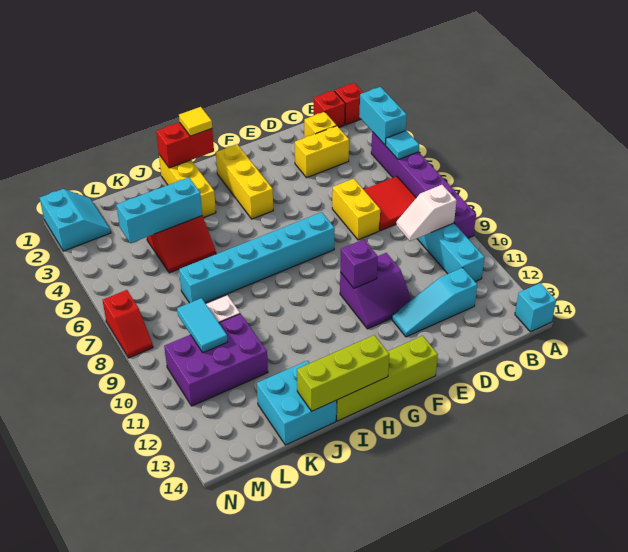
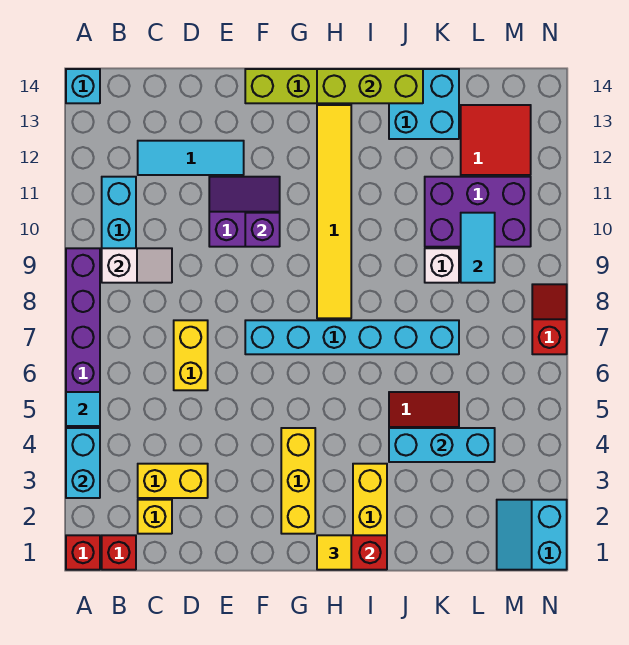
red 2x2 tile [363,176,416,231] -> red 2x2 tile moved to [461,105,531,175]
cyan 1x3 slope [392,268,477,337] -> cyan 1x3 tile [138,141,244,175]
none -> yellow 1x6 tile [317,105,351,318]

